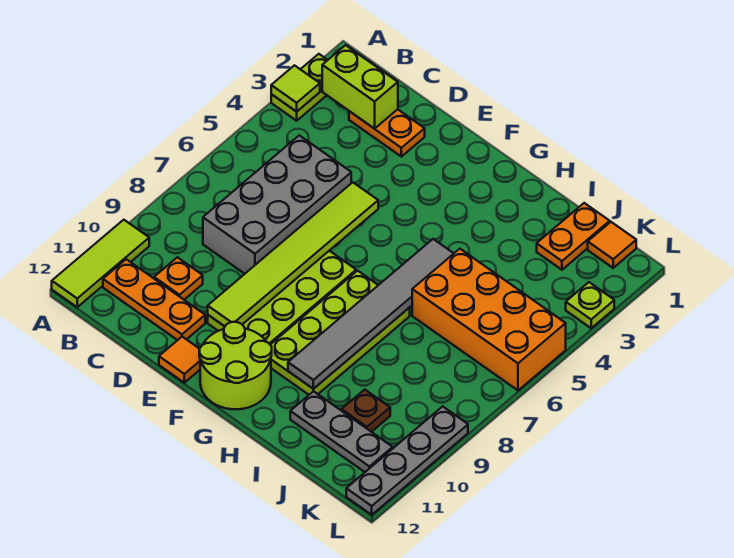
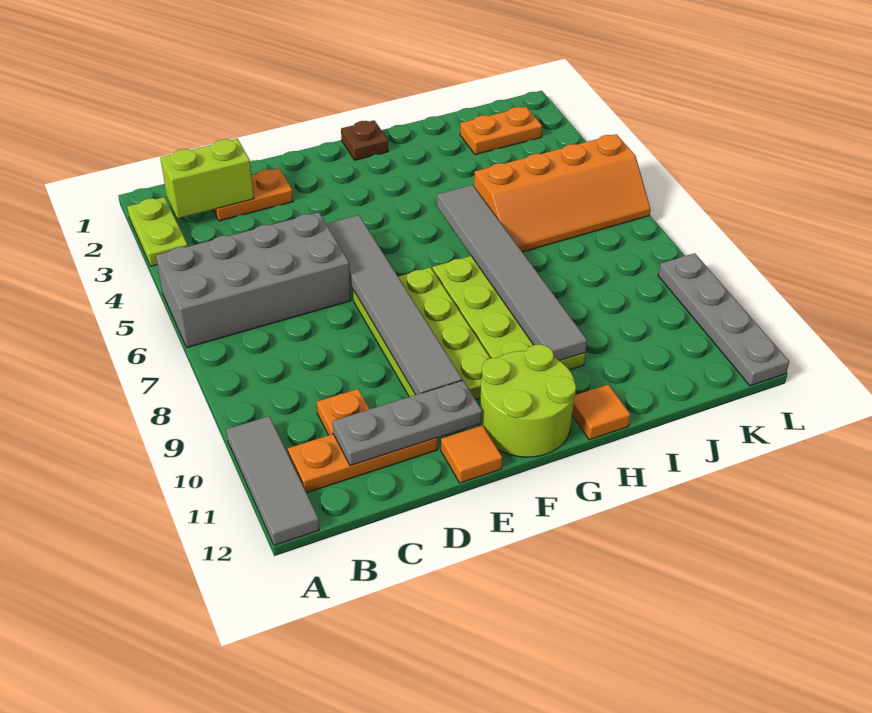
lime 1x1 tile [271,65,320,112] -> none
lime 1x3 tile [52,220,149,307] -> grey 1x3 tile [226,416,319,545]
grey 2x4 brick [203,135,351,274] -> grey 2x4 brick turned to [156,212,351,347]
lime 1x6 tile [208,182,378,326] -> grey 1x6 tile [327,215,462,395]
orange 2x4 brick [412,249,566,390] -> orange 2x4 slope [474,134,650,252]
grey 1x3 plate [290,391,393,472] -> grey 1x3 plate moved to [333,380,482,466]
orange 1x2 plate [537,203,610,270] -> orange 1x2 plate turned to [460,107,542,155]
brown 1x1 plate [342,390,390,432] -> brown 1x1 plate moved to [341,120,388,160]
orange 1x1 tile [588,222,636,268] -> orange 1x1 tile moved to [572,385,630,440]
lime 1x1 plate [566,282,614,328] -> none

